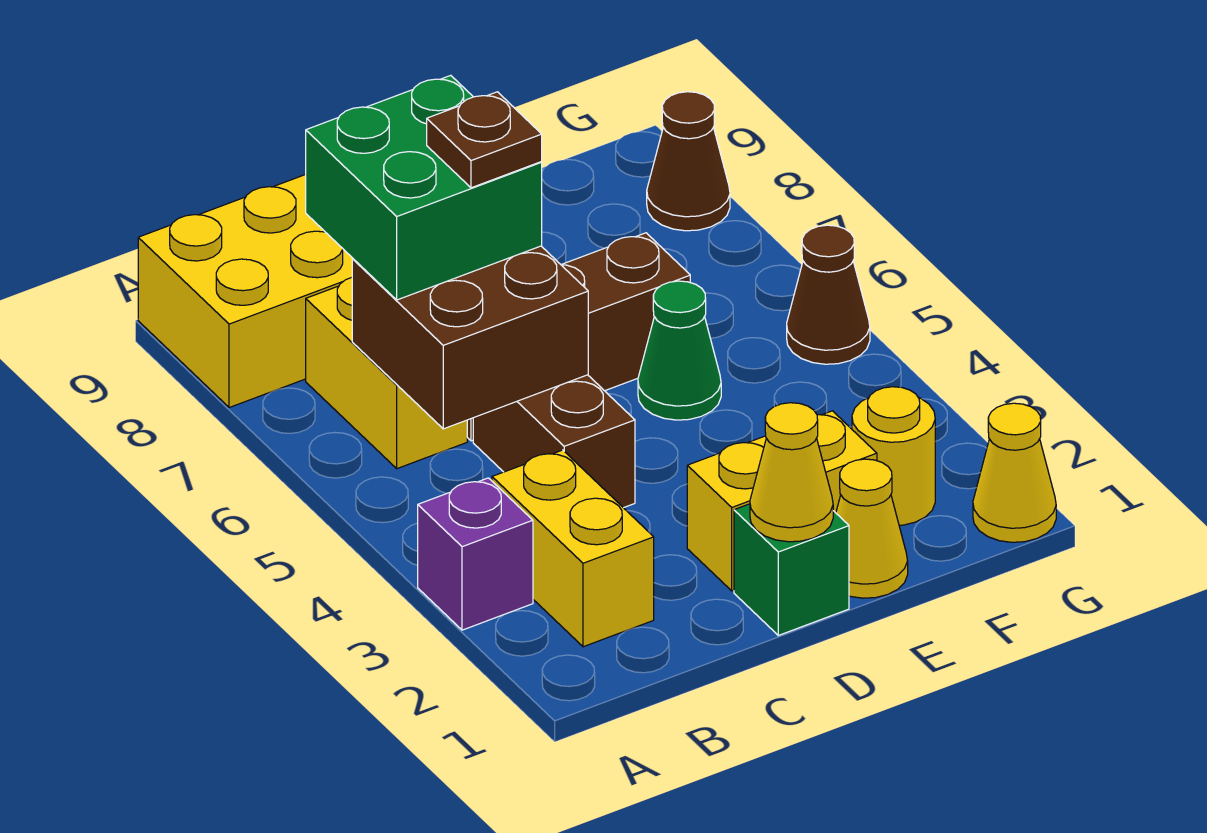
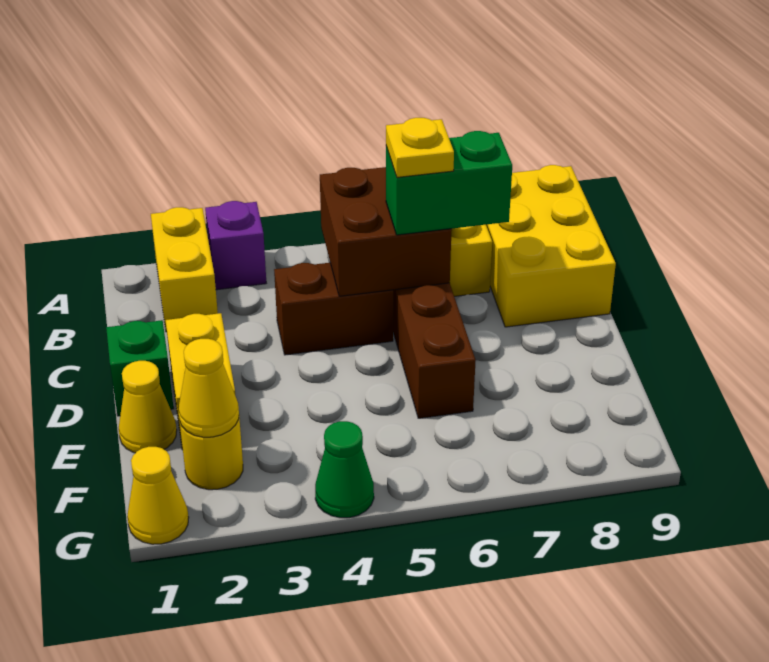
yellow 1x2 brick [492,450,654,647] -> yellow 1x2 brick turned to [151,207,218,332]
green 2x2 brick [306,75,542,300] -> green 1x2 brick [386,131,512,235]
brown 1x1 plate [427,92,542,188] -> yellow 1x1 plate [386,118,454,177]
yellow 1x1 cone [750,403,833,542] -> yellow 1x1 cone moved to [178,339,239,437]
green 1x1 cone [638,281,721,420] -> green 1x1 cone moved to [315,421,374,518]
brown 1x1 cone [787,225,870,364] -> none
brown 1x1 cone [647,92,730,231] -> none

